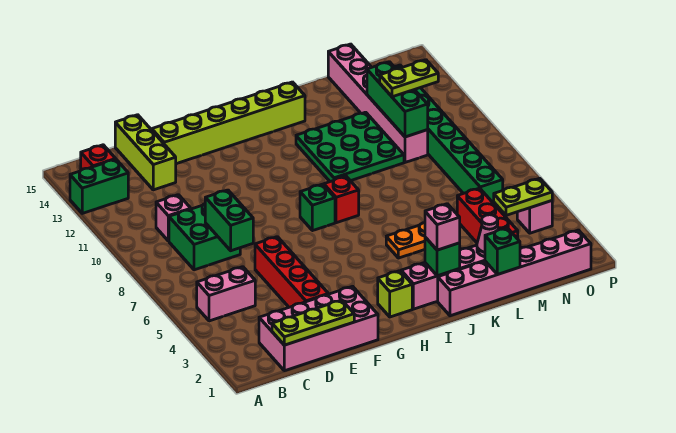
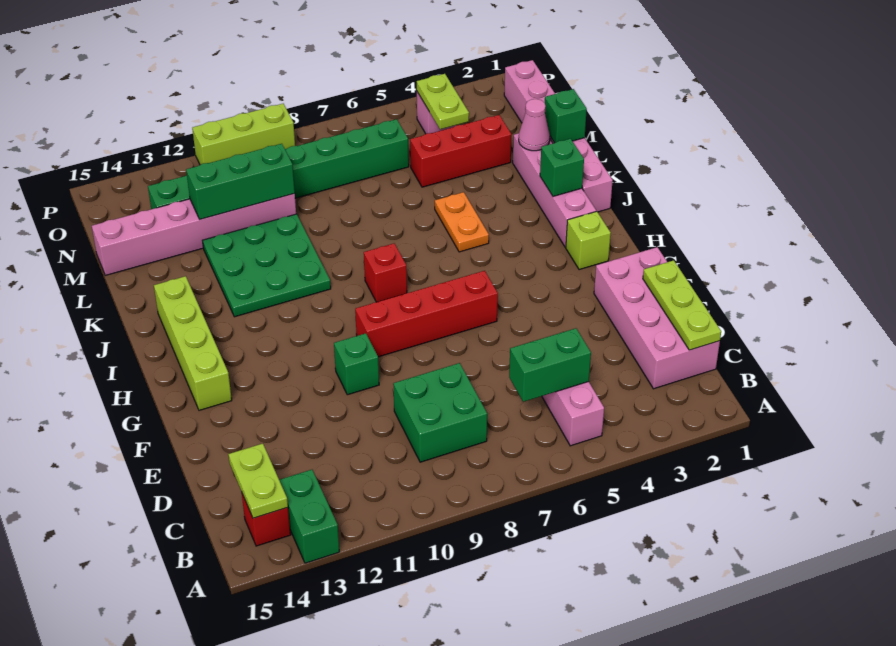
pink 1x1 brick [156,195,191,241] -> none
green 1x2 brick [205,190,253,251] -> green 1x2 brick moved to [509,328,591,402]
lime 1x3 brick [115,115,176,190] -> lime 1x3 brick moved to [192,104,295,165]
red 1x4 brick [255,237,328,307] -> red 1x4 brick moved to [355,271,498,357]
lime 1x6 brick [152,82,305,164] -> lime 1x4 brick [154,276,232,410]
green 1x1 brick [300,184,335,231] -> green 1x1 brick moved to [334,333,379,395]
pink 1x1 brick [425,204,460,250] -> none
lime 1x2 plate [380,60,438,97] -> lime 1x2 plate moved to [228,444,288,518]

